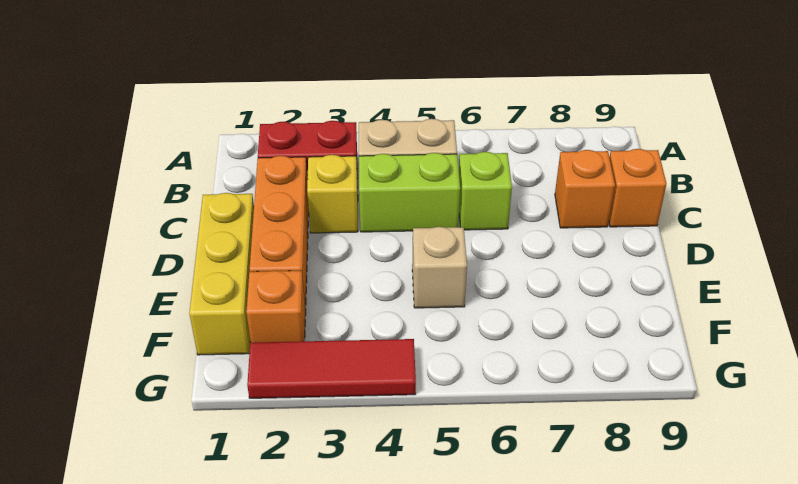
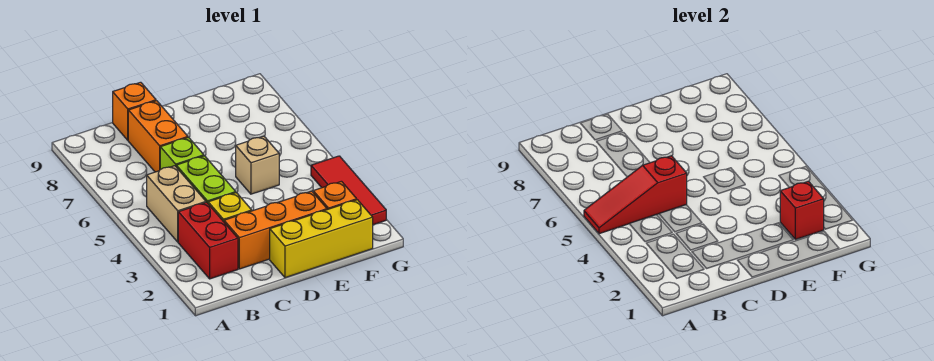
none -> red 1x3 slope [584,156,687,234]
orange 1x1 brick [555,150,615,228] -> orange 1x2 brick [128,101,188,172]
none -> red 1x1 brick [780,181,824,239]

